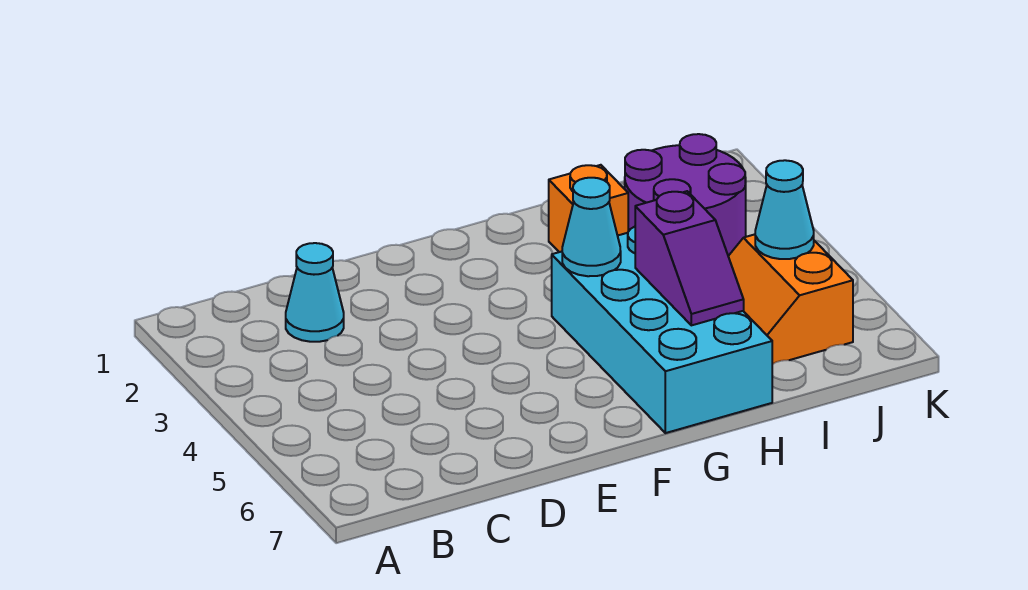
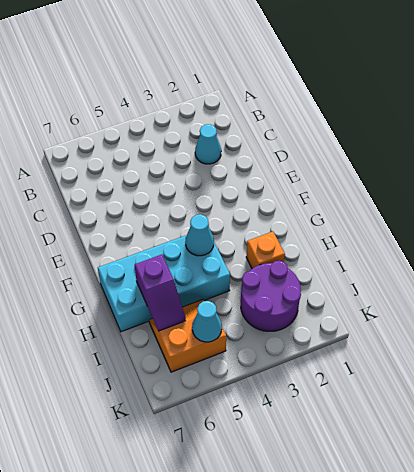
purple 1x2 slope [635,191,744,325] -> purple 1x2 slope turned to [135,255,186,331]

